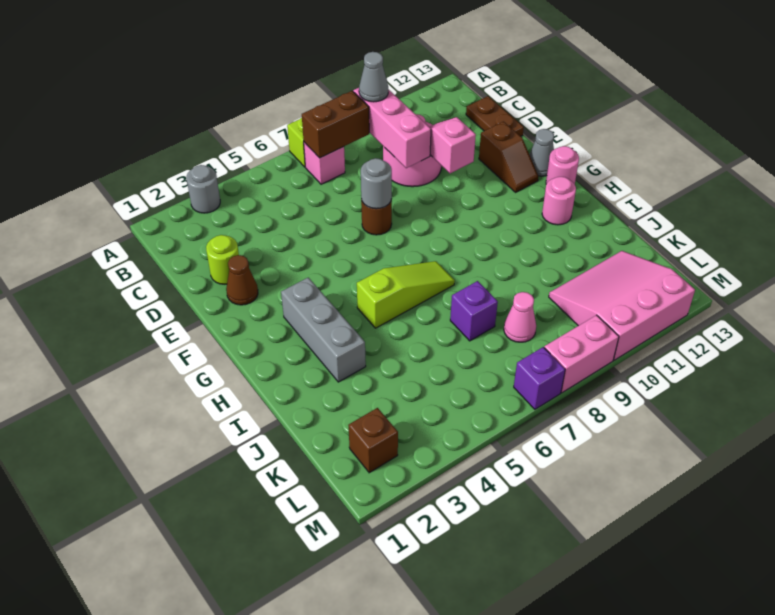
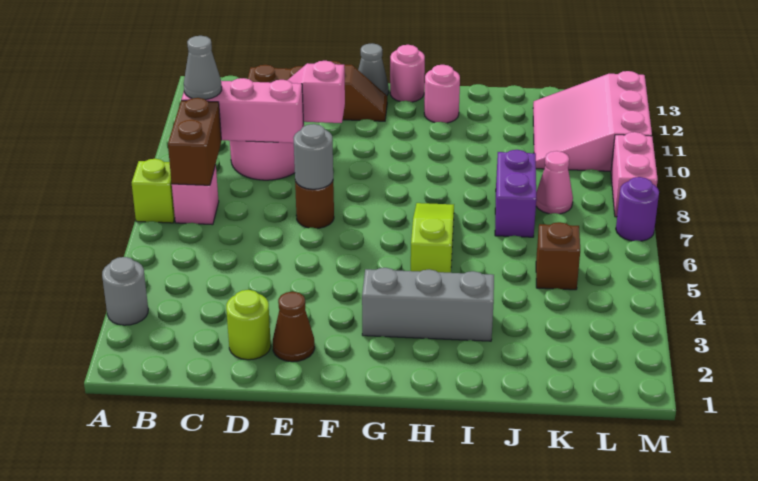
purple 1x1 brick [450,281,498,341] -> purple 1x2 brick [495,150,536,237]
brown 1x1 brick [348,408,398,473] -> brown 1x1 brick moved to [536,222,580,290]
purple 1x1 brick [514,347,565,409] -> purple 1x1 round brick [616,177,659,241]

